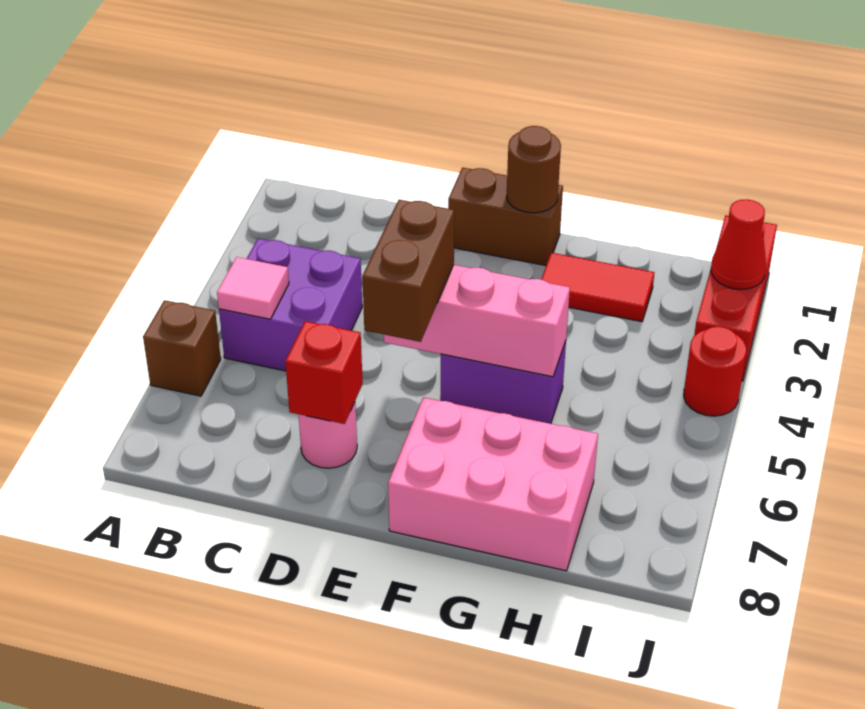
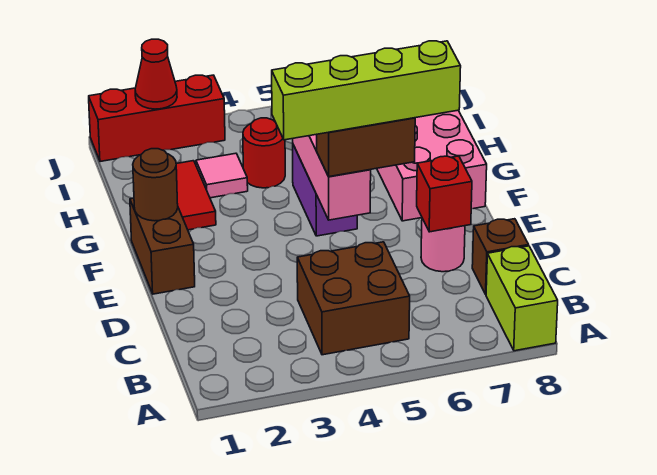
brown 1x1 brick [143,300,221,396] -> brown 1x1 brick moved to [472,219,529,294]
none -> lime 1x2 brick [486,246,558,351]
purple 2x2 brick [219,239,362,371] -> brown 2x2 brick [297,242,410,355]
pink 1x1 tile [217,257,289,319] -> pink 1x1 tile moved to [196,153,248,198]
none -> lime 1x4 brick [272,41,461,140]
red 1x1 round brick [684,326,746,416] -> red 1x1 round brick moved to [243,118,285,188]

